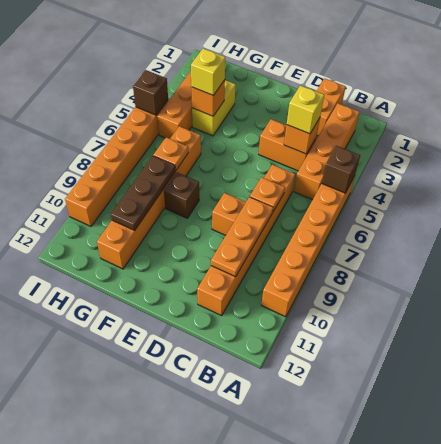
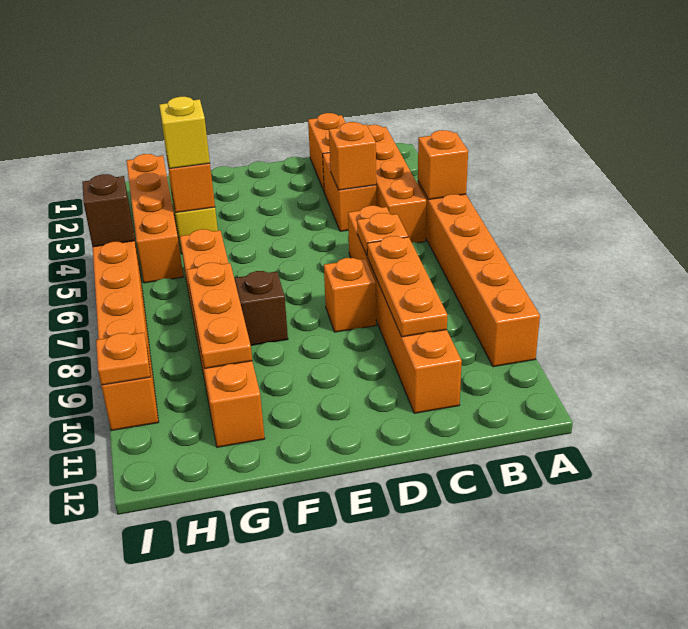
brown 1x1 brick [322,146,360,193] -> orange 1x1 brick [418,130,468,199]
orange 1x2 brick [259,119,316,171] -> orange 1x2 brick turned to [323,153,376,231]
yellow 1x1 brick [287,86,324,134] -> none
orange 1x1 plate [153,137,188,170] -> orange 1x1 plate moved to [96,333,151,385]
brown 1x3 plate [111,156,175,231] -> orange 1x3 plate [187,263,252,369]

